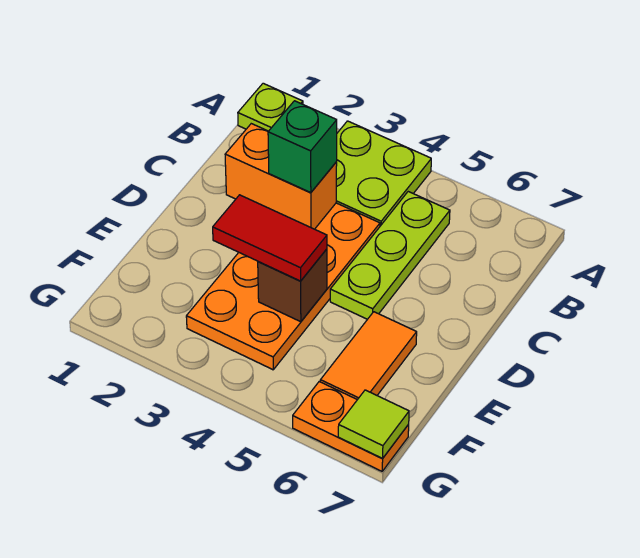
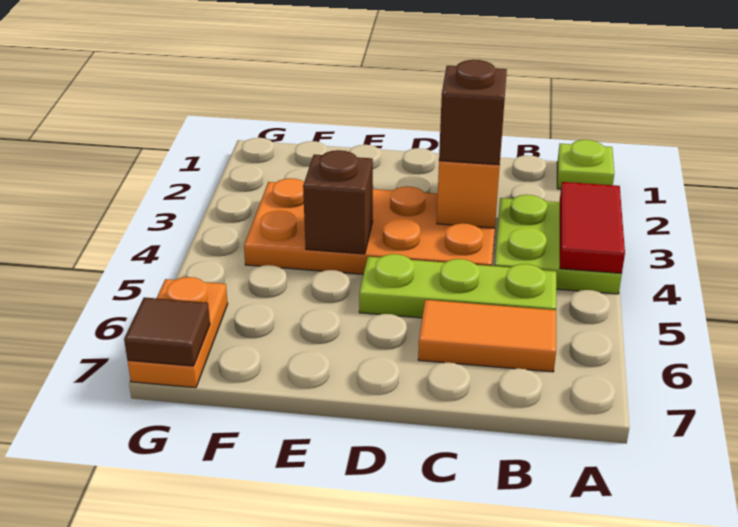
green 1x1 brick [268,101,337,193] -> brown 1x1 brick [439,60,507,165]
red 1x2 tile [213,195,327,281] -> red 1x2 tile moved to [560,182,625,273]
orange 1x2 tile [320,312,417,400] -> orange 1x2 tile moved to [418,300,556,372]
lime 1x1 tile [338,390,409,459] -> brown 1x1 tile [124,297,210,366]

